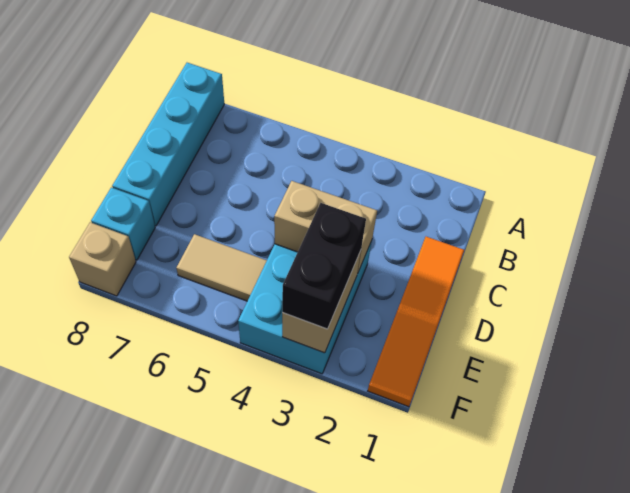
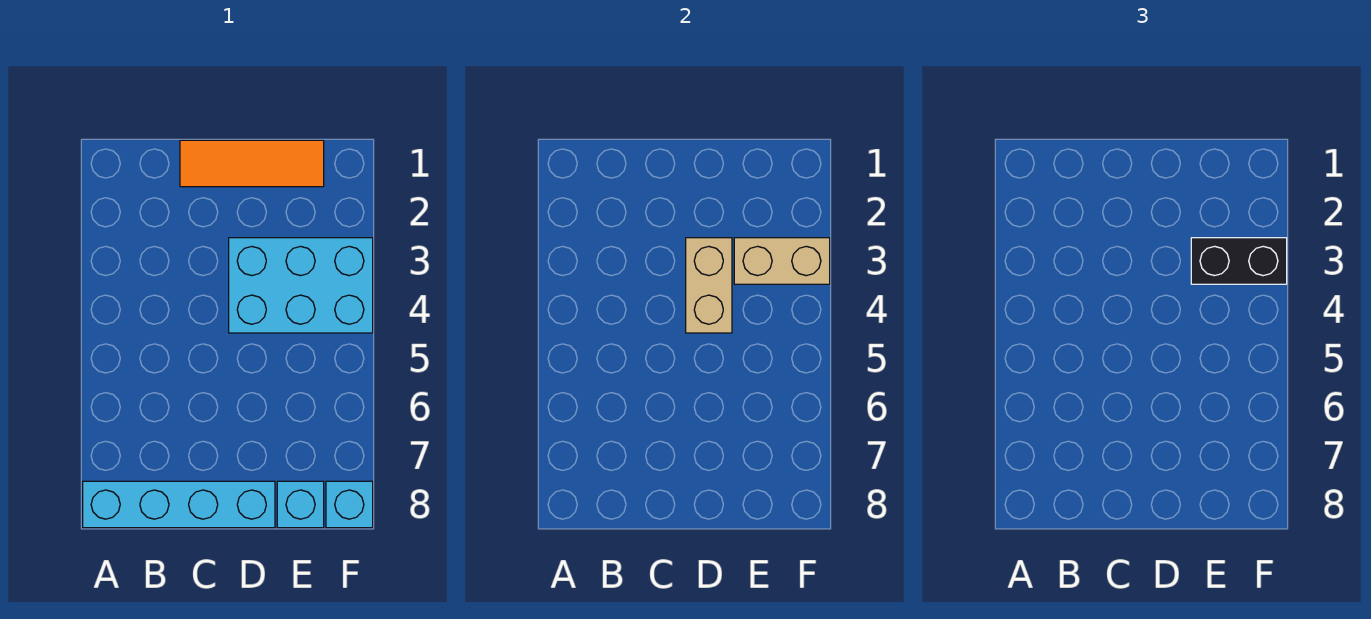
orange 1x4 tile [368,237,464,407] -> orange 1x3 tile [180,140,324,187]
tan 1x2 tile [176,234,267,301] -> none
tan 1x1 brick [69,222,136,296] -> cyan 1x1 brick [326,481,373,528]

